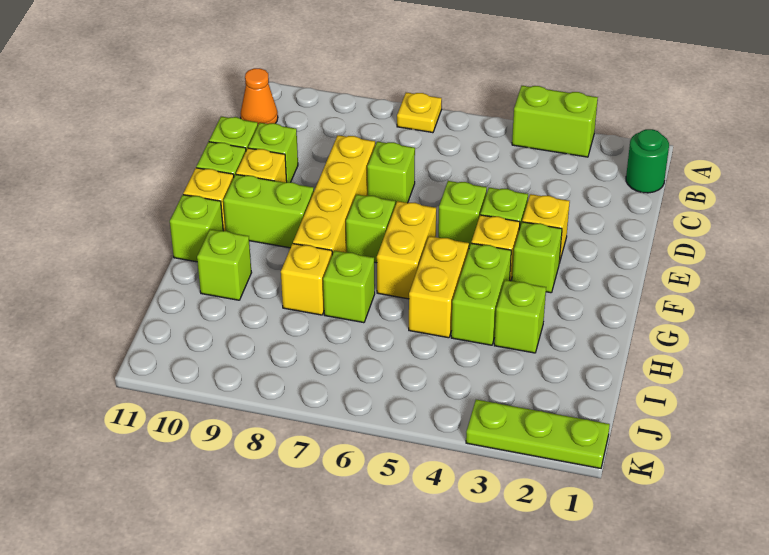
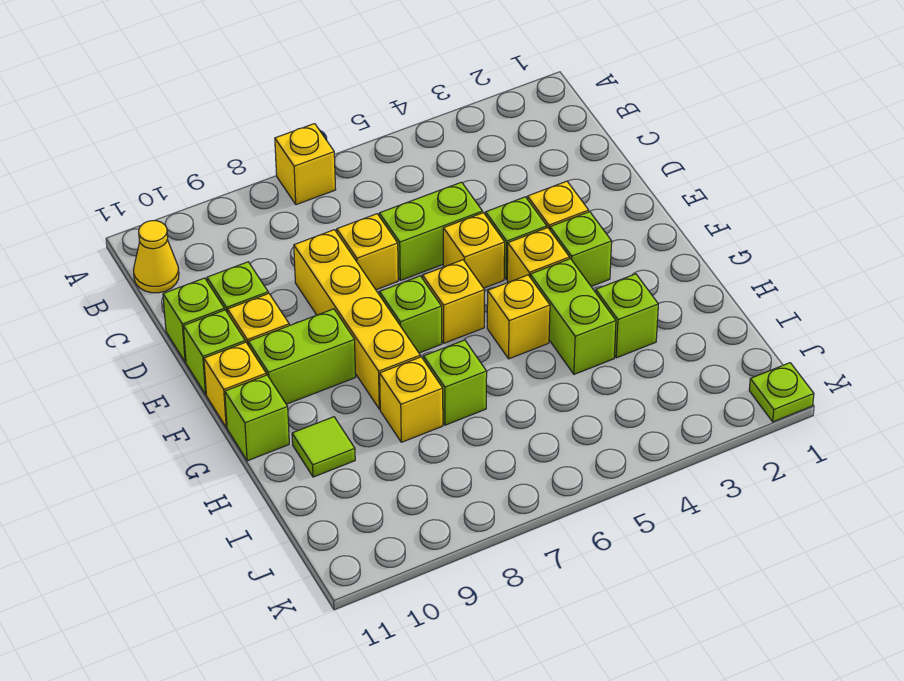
lime 1x2 brick [512,86,598,157] -> lime 1x2 brick moved to [379,182,483,280]
yellow 1x1 plate [397,92,442,133] -> yellow 1x1 brick [275,124,336,205]
green 1x1 round brick [626,129,669,193] -> none
orange 1x1 cone [240,68,278,124] -> yellow 1x1 cone [134,221,179,293]
lime 1x1 brick [367,142,415,205] -> yellow 1x1 brick [337,214,398,290]
lime 1x1 brick [438,181,487,248] -> yellow 1x1 brick [443,213,505,288]
yellow 1x2 brick [377,201,436,299] -> yellow 1x1 brick [423,260,485,343]
yellow 1x2 brick [409,236,469,338] -> yellow 1x1 brick [487,275,550,359]
lime 1x1 brick [197,229,252,300] -> lime 1x1 tile [292,417,355,477]
lime 1x3 plate [466,400,610,468] -> lime 1x1 plate [749,363,814,422]

